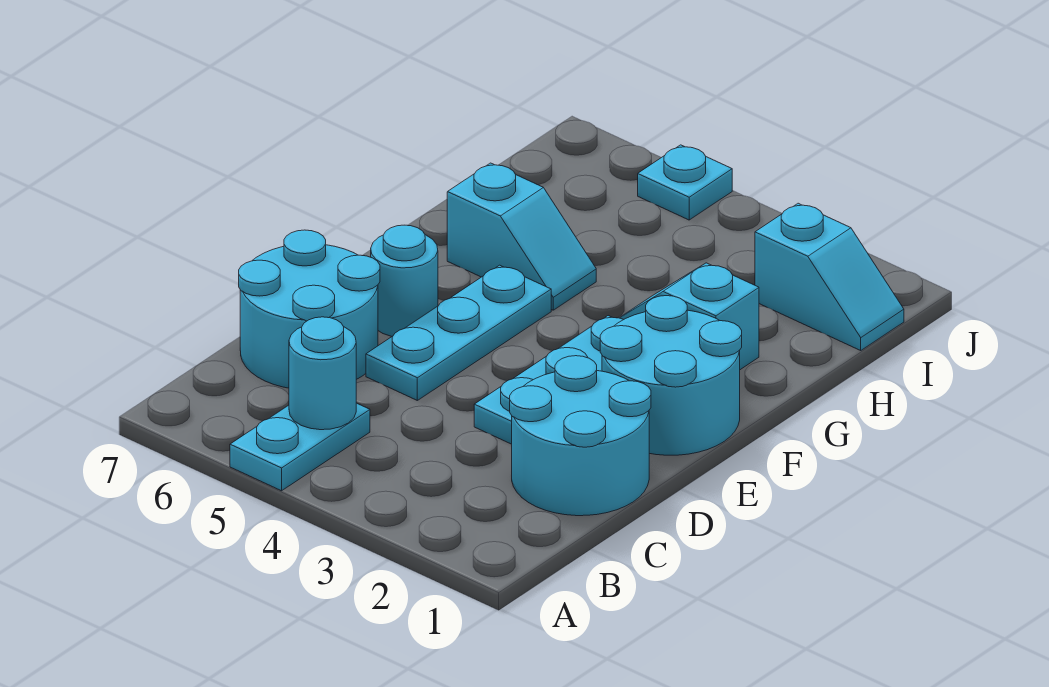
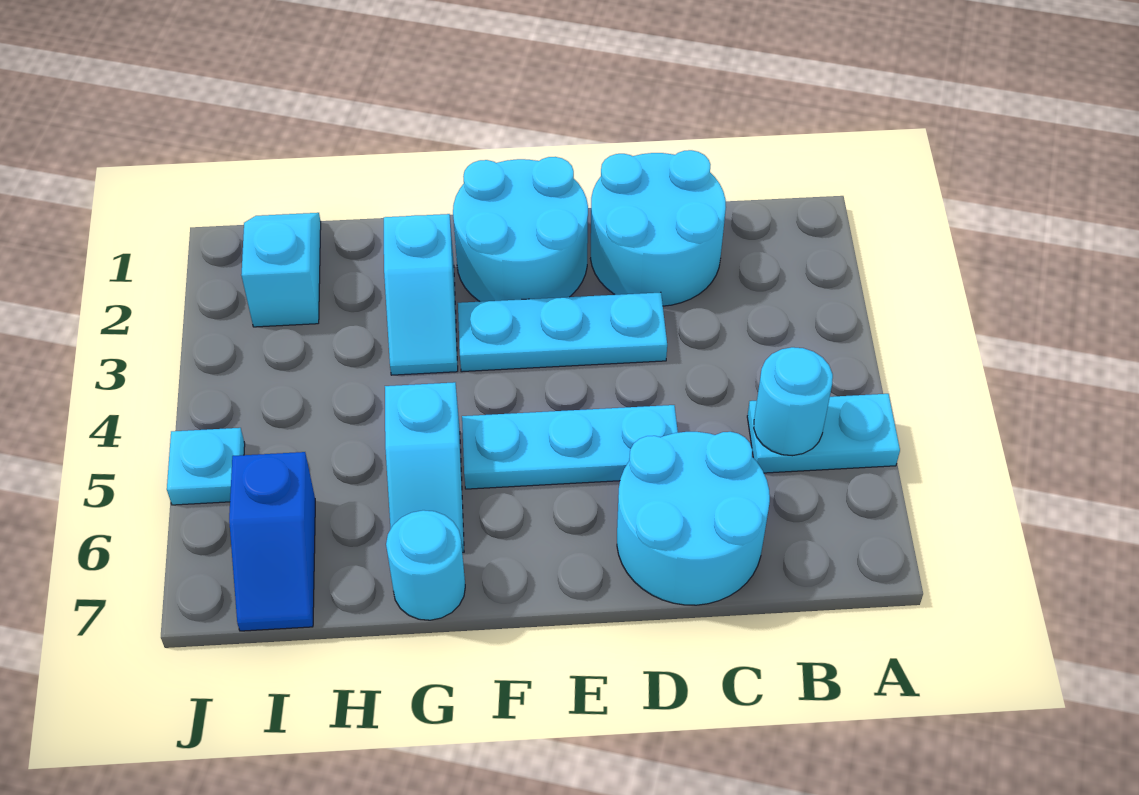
cyan 1x1 round brick [371,225,438,336] -> cyan 1x1 round brick moved to [386,510,465,620]
cyan 1x2 slope [447,163,596,310] -> cyan 1x2 slope turned to [385,382,464,552]
none -> blue 1x2 slope [229,452,315,631]

